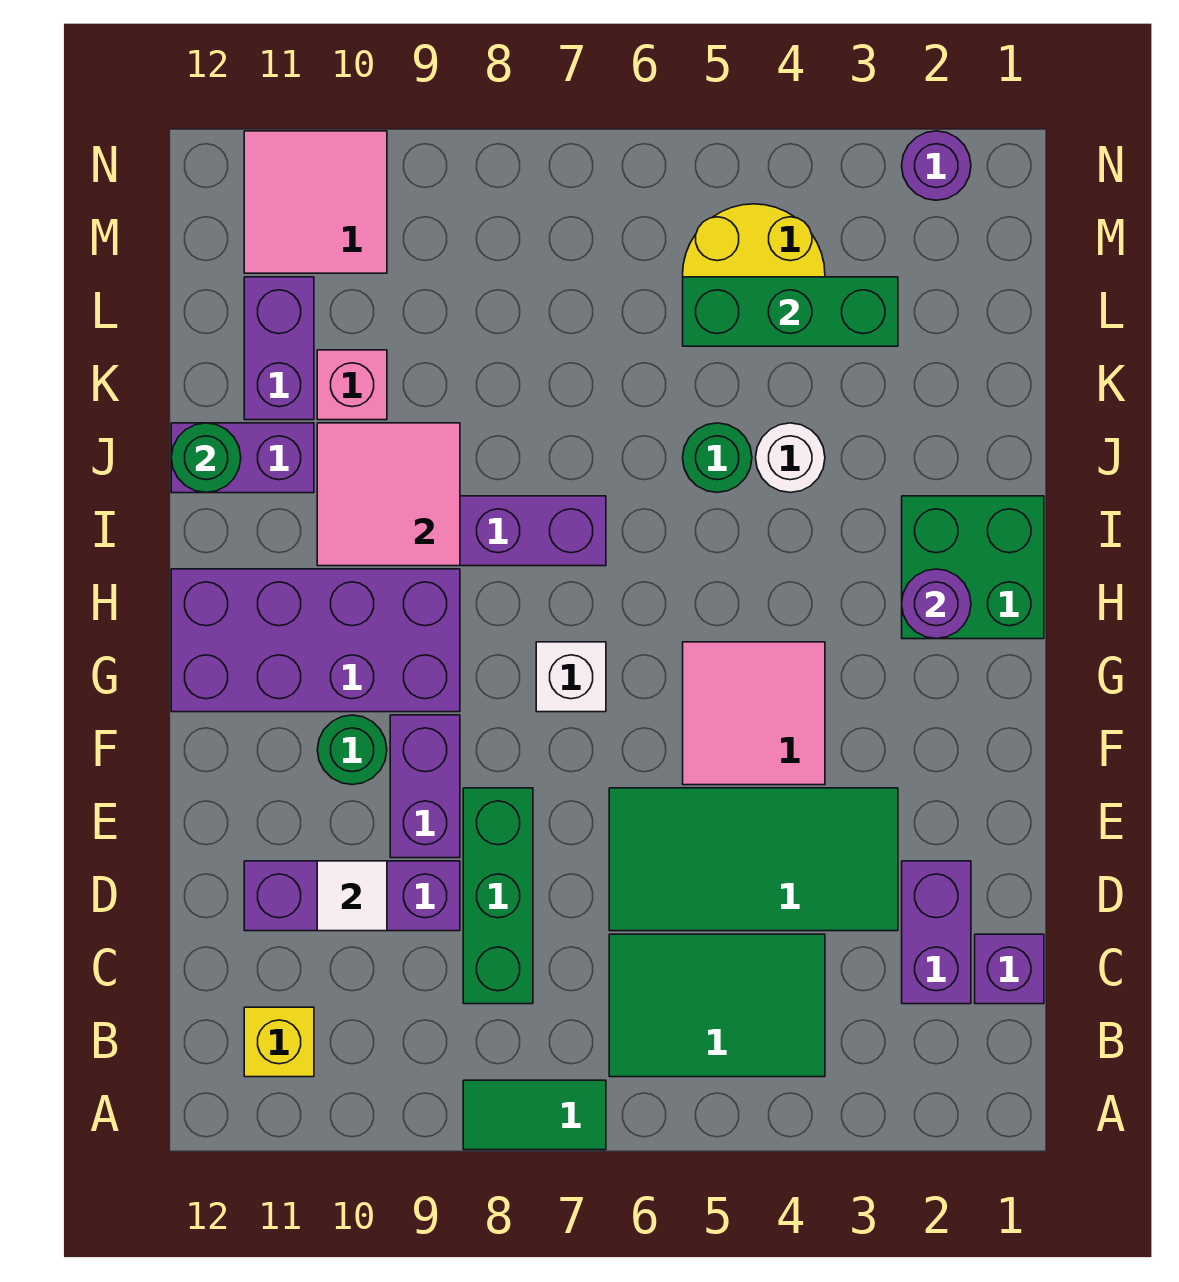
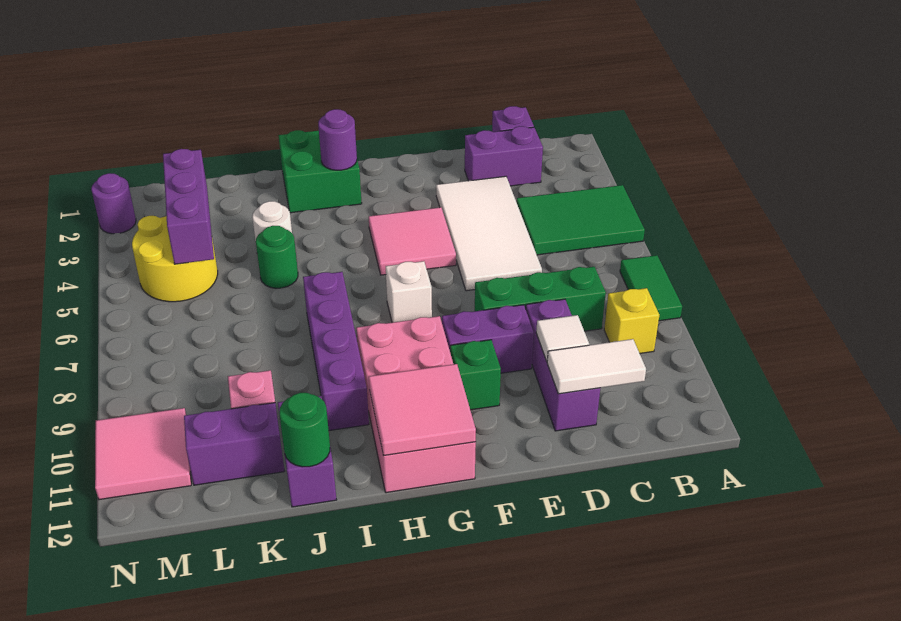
green 2x3 tile [609,934,825,1077] -> green 2x3 tile turned to [516,185,645,255]
yellow 1x1 brick [244,1007,314,1077] -> yellow 1x1 brick moved to [604,288,659,353]
none -> white 1x2 tile [547,339,646,394]
green 2x4 tile [609,788,898,931] -> white 2x4 tile [436,176,542,291]
green 1x1 round brick [317,715,387,785] -> green 1x1 brick [450,340,501,410]
purple 2x4 brick [171,569,460,712] -> pink 2x4 brick [356,316,476,493]
pink 2x2 tile [317,423,460,566] -> pink 2x2 tile moved to [369,364,476,456]
green 1x3 brick [683,277,898,346] -> purple 1x3 brick [163,149,214,264]

